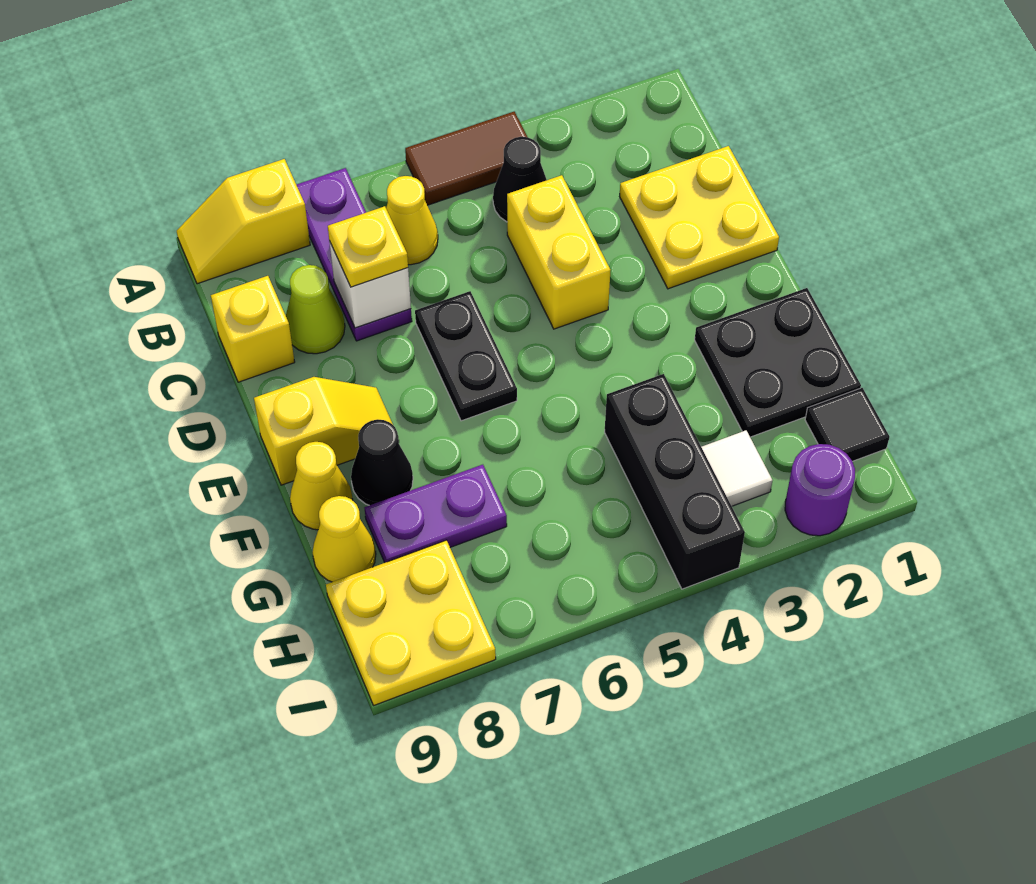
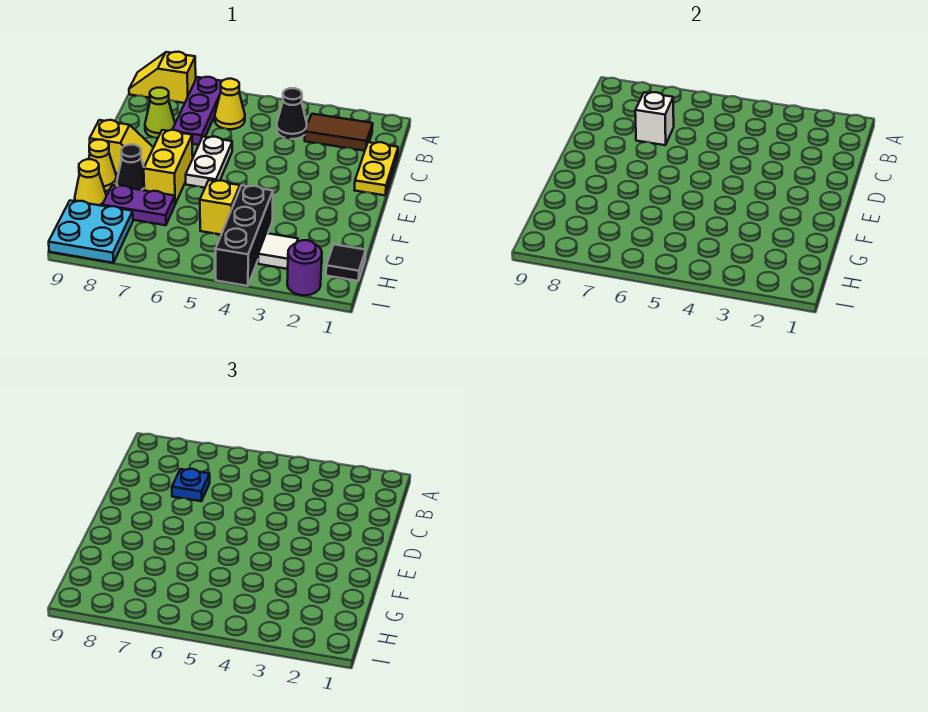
brown 1x2 tile [405,112,527,205] -> brown 1x2 tile moved to [305,114,373,151]
yellow 2x2 plate [620,146,779,289] -> yellow 1x2 plate [354,142,398,195]
yellow 1x2 brick [507,175,611,329] -> yellow 1x2 brick moved to [144,130,193,204]
yellow 1x1 plate [328,206,408,287] -> blue 1x1 plate [172,469,210,501]
yellow 1x1 brick [211,276,295,382] -> yellow 1x1 brick moved to [200,180,240,235]
black 1x2 plate [415,291,517,421] -> white 1x2 plate [186,137,232,188]
black 2x2 plate [695,288,861,437] -> none
yellow 2x2 plate [326,540,496,705] -> cyan 2x2 plate [49,201,133,263]

